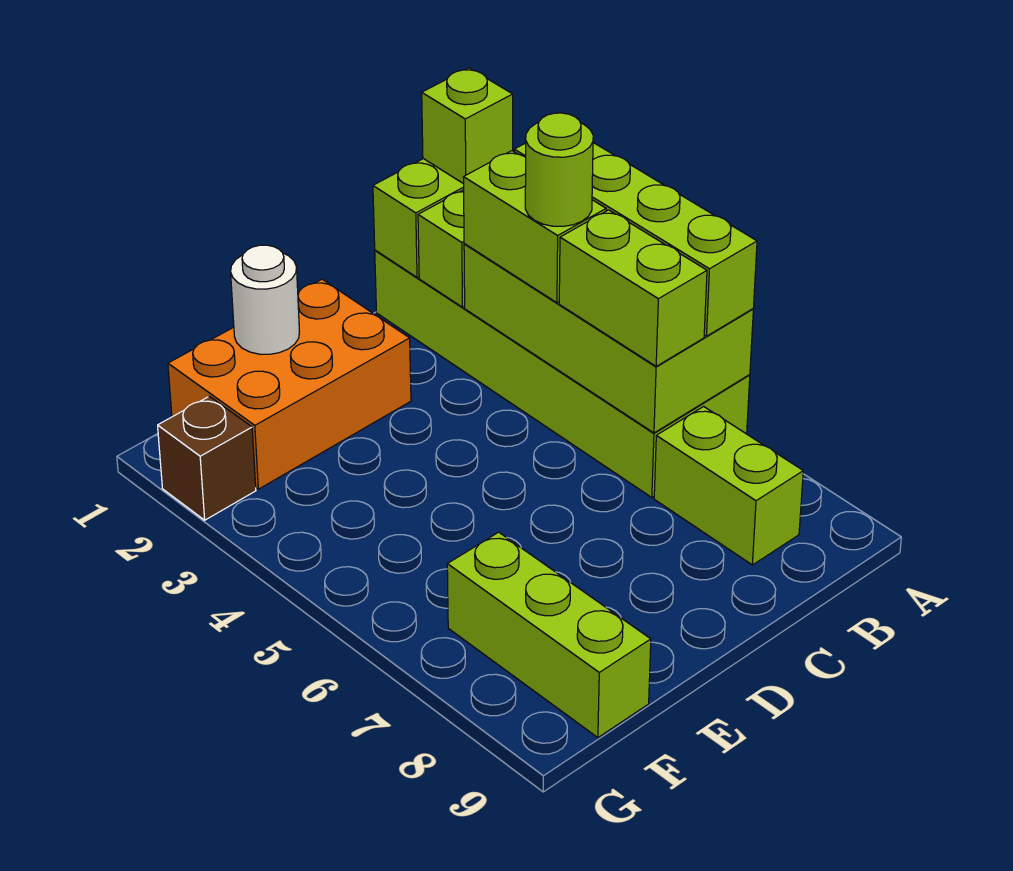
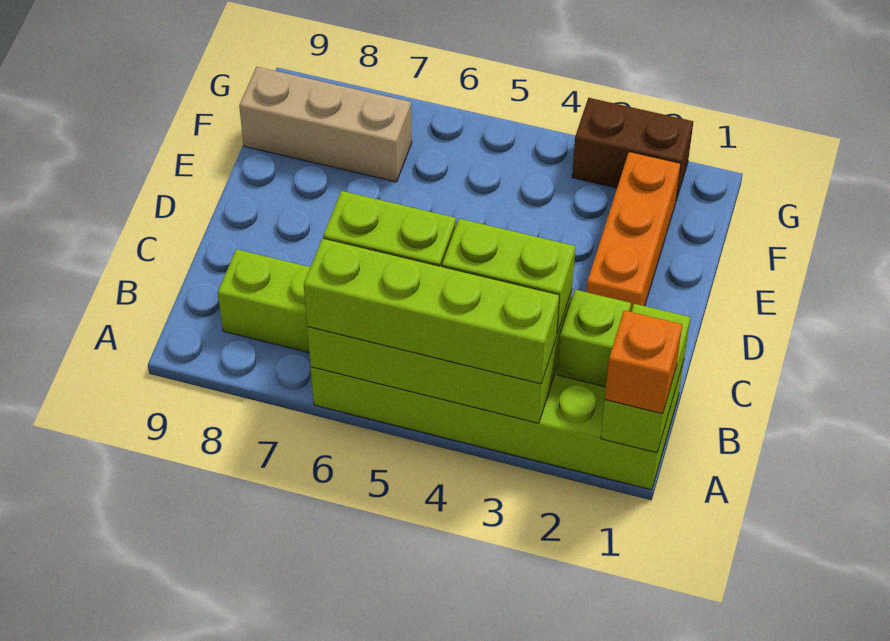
lime 1x1 brick [422,68,513,184] -> orange 1x1 brick [605,310,682,414]
lime 1x1 round brick [525,113,593,226] -> none
orange 2x3 brick [168,279,411,489] -> orange 1x3 brick [586,152,681,312]
white 1x1 round brick [231,245,299,354] -> none
lime 1x3 brick [447,532,651,738] -> tan 1x3 brick [239,67,412,182]
brown 1x1 brick [158,396,256,520] -> brown 1x2 brick [572,98,693,200]

